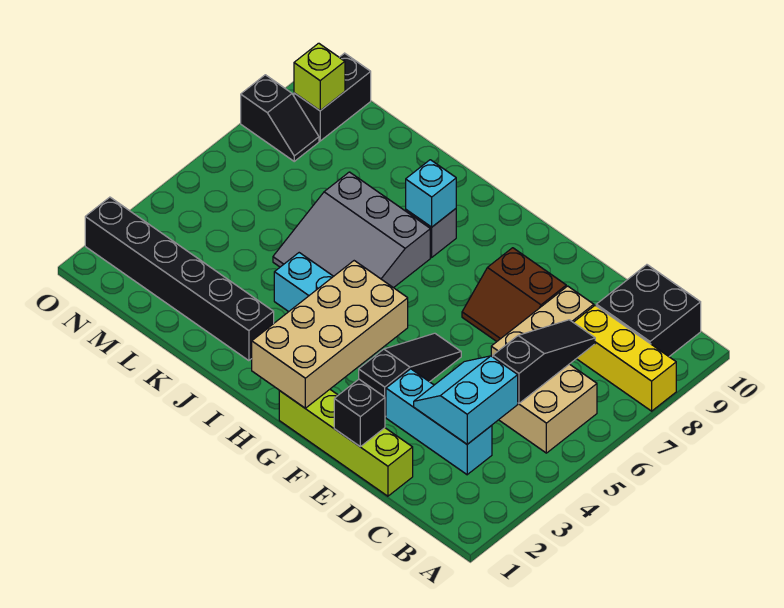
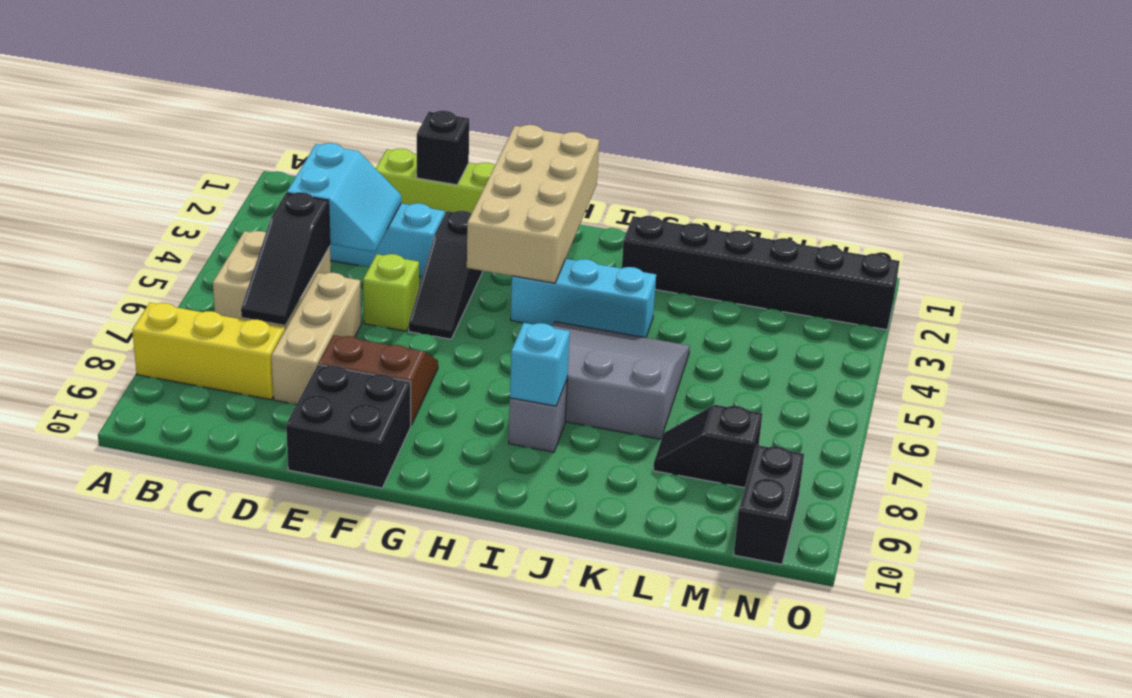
black 2x2 brick [596,265,701,356] -> black 2x2 brick moved to [286,365,411,488]
black 1x2 slope [241,75,319,161] -> black 1x2 slope moved to [653,405,762,488]
lime 1x1 brick [294,43,345,111] -> lime 1x1 brick moved to [363,254,419,331]

